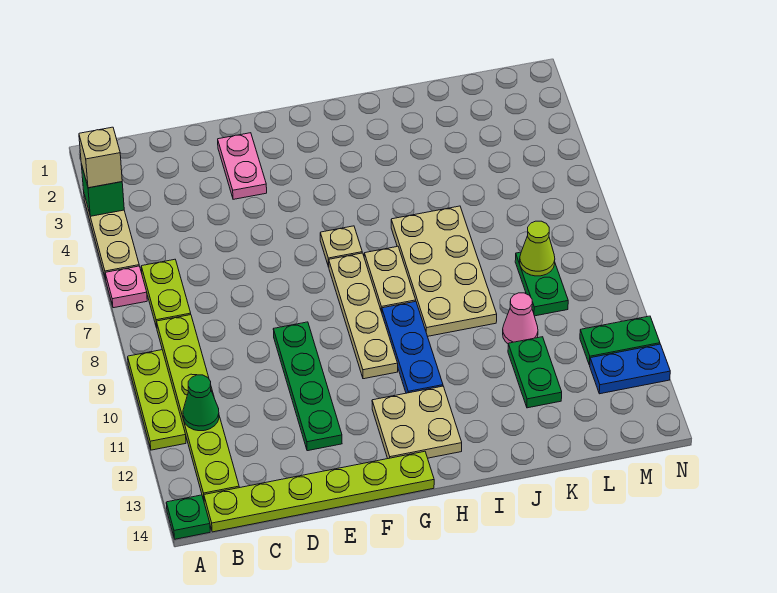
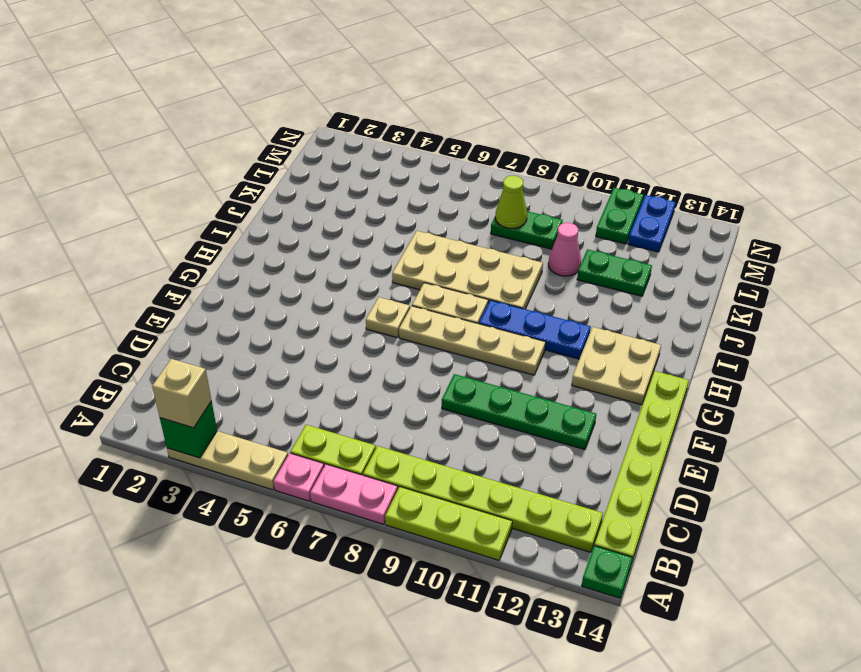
green 1x1 cone [183,375,219,431] -> none
pink 1x2 plate [218,133,267,199] -> pink 1x2 plate moved to [310,464,398,524]

